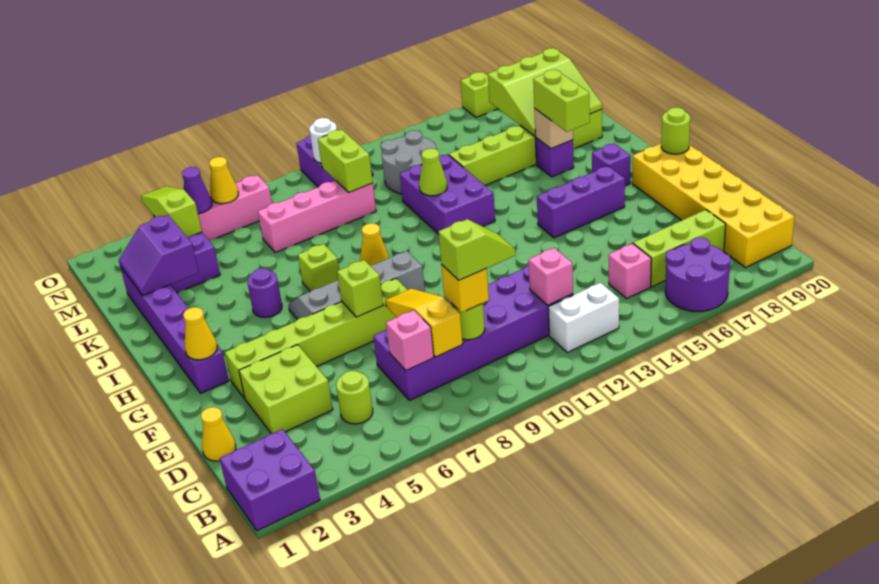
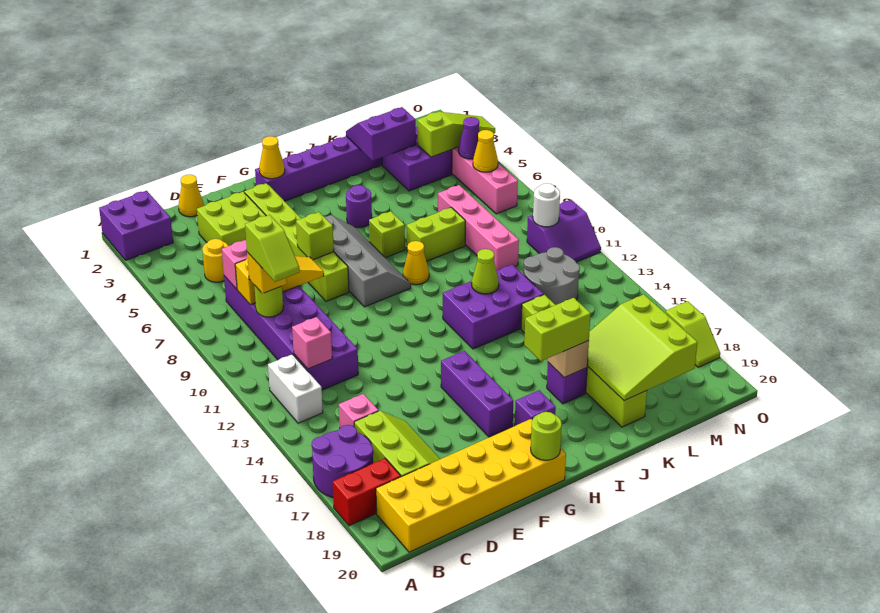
none -> red 1x2 brick [333,458,401,526]
lime 1x1 round brick [336,371,373,424] -> yellow 1x1 round brick [202,239,228,282]
lime 1x2 brick [318,130,373,192] -> lime 1x2 brick moved to [406,207,465,261]

